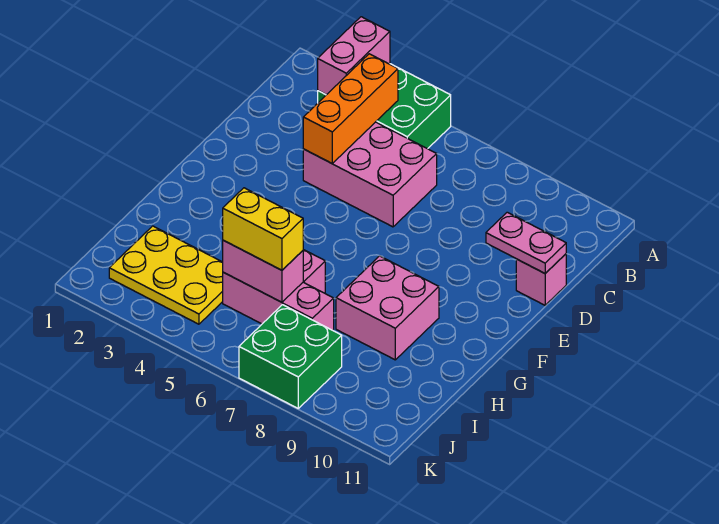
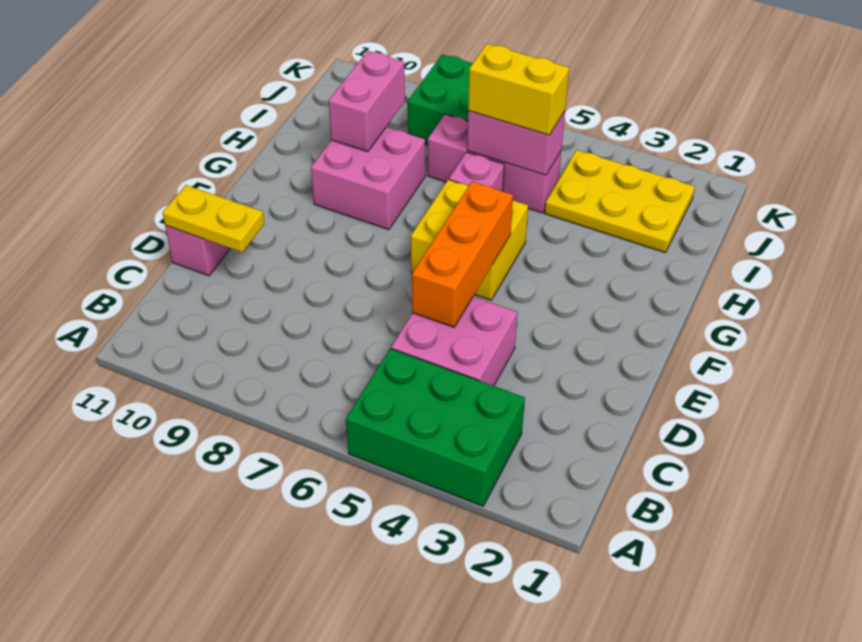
pink 1x2 brick [318,17,390,95] -> pink 1x2 brick moved to [329,51,405,151]
orange 1x3 brick [303,54,398,163] -> orange 1x3 brick moved to [412,182,513,327]
pink 2x3 brick [303,122,437,227] -> pink 2x2 brick [391,297,517,386]
pink 1x2 plate [486,212,566,273] -> yellow 1x2 plate [163,185,264,252]
none -> yellow 2x2 brick [411,180,528,300]

